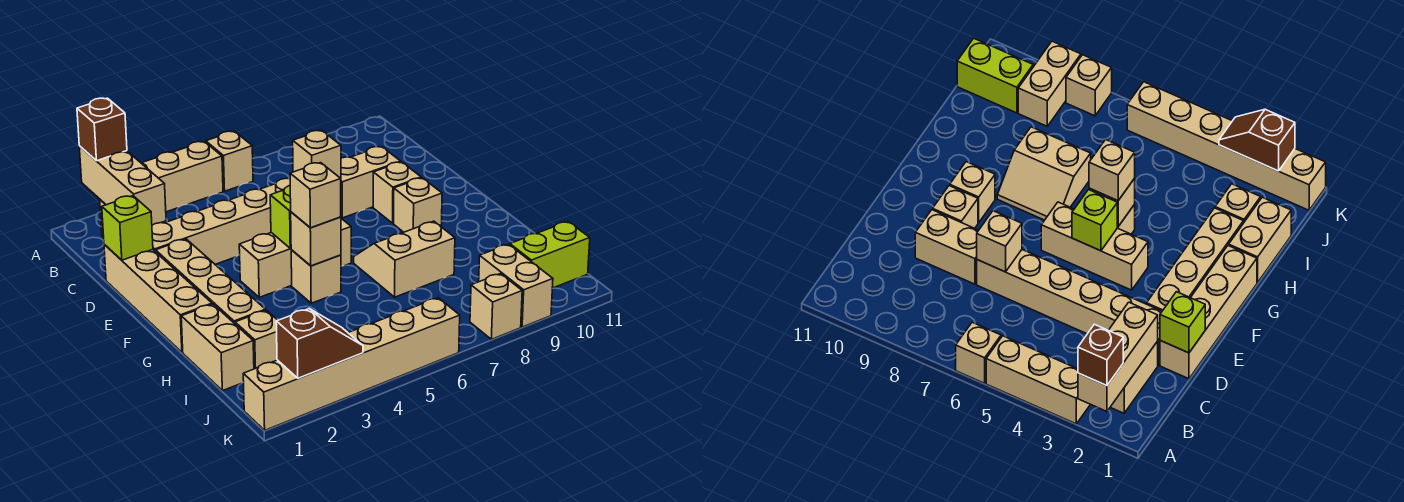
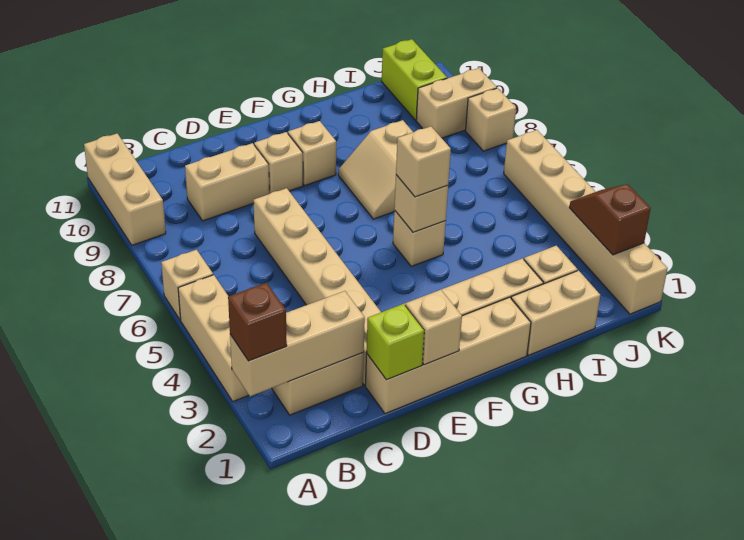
tan 1x1 brick [293,130,341,179] -> tan 1x1 brick moved to [405,290,462,365]
tan 1x2 brick [341,146,401,218] -> tan 1x2 brick turned to [185,143,269,221]
tan 1x3 brick [239,219,351,297] -> tan 1x3 brick moved to [84,133,166,245]
lime 1x1 brick [270,186,291,248] -> none

